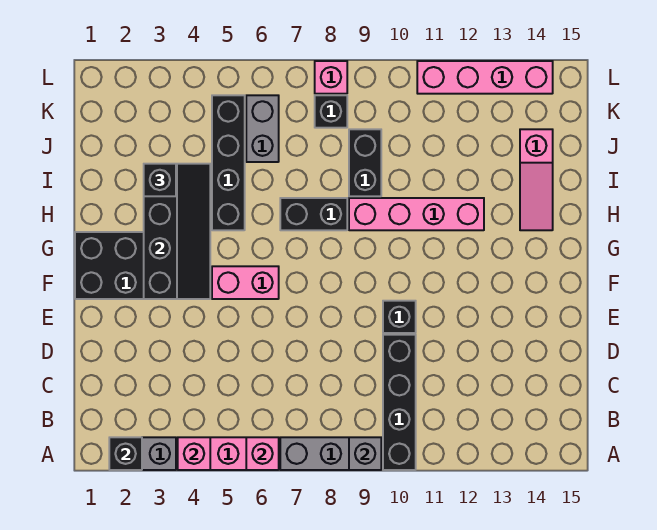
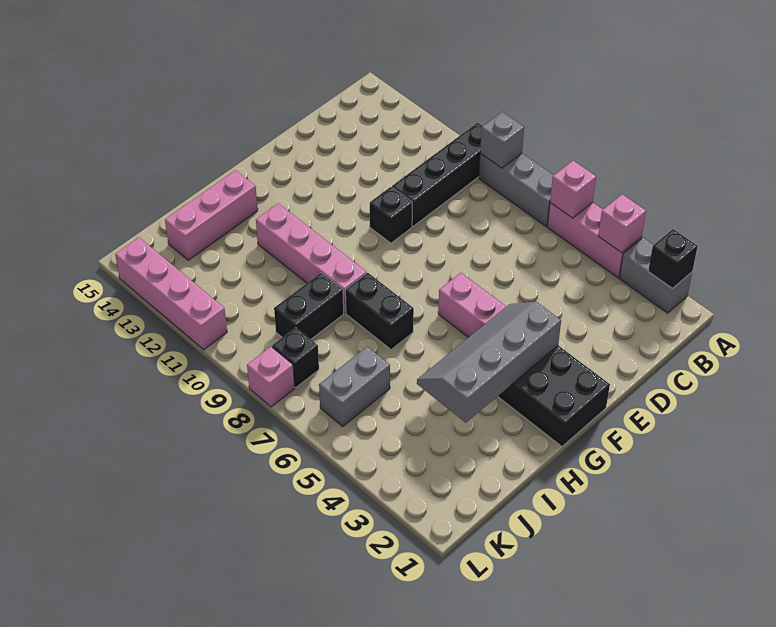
black 2x4 slope [144,164,210,299] -> grey 2x4 slope [417,302,561,423]
black 1x4 brick [212,95,245,230] -> none
pink 1x3 slope [520,129,553,230] -> pink 1x3 brick [165,170,258,260]
black 1x1 brick [144,164,176,196] -> none

